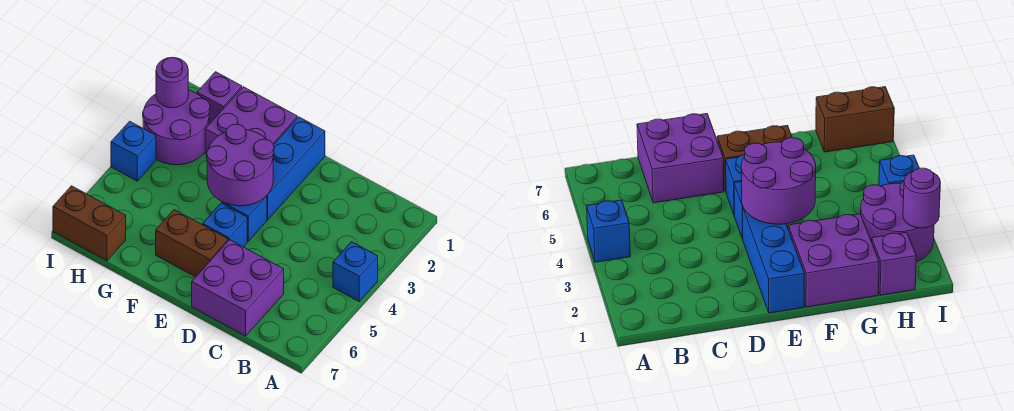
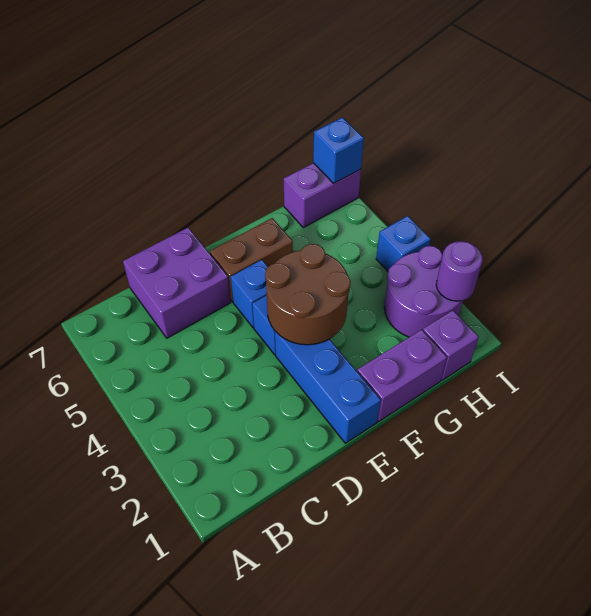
blue 1x1 brick [333,242,378,301] -> blue 1x1 brick moved to [313,117,364,183]
purple 2x2 round brick [207,124,274,206] -> brown 2x2 round brick [265,244,351,345]
purple 2x2 brick [205,87,297,155] -> purple 1x2 brick [357,330,447,422]
brown 1x2 brick [53,186,126,261] -> purple 1x2 brick [284,163,361,228]

